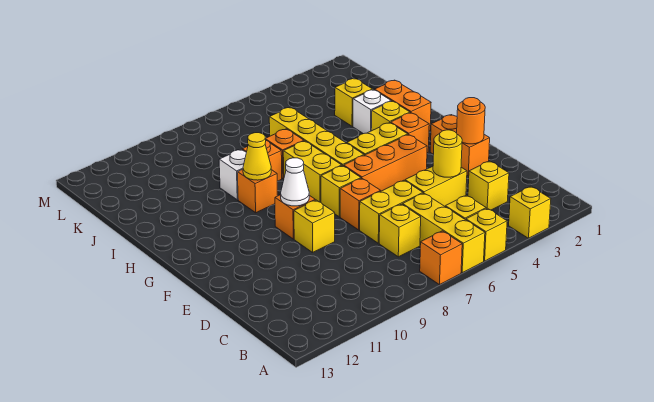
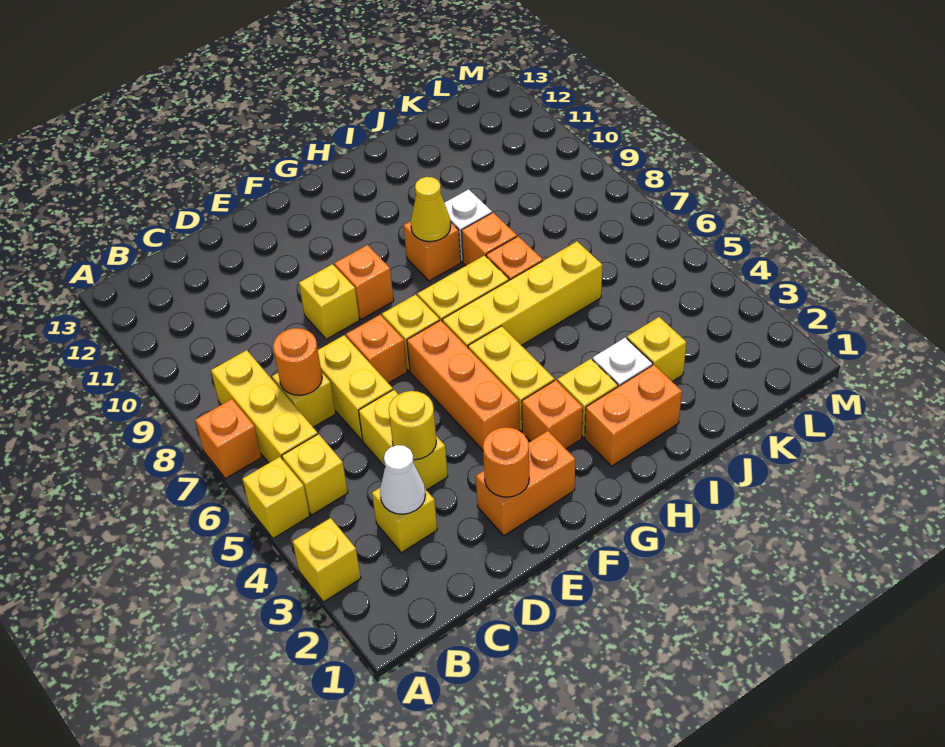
yellow 1x3 brick [403,193,485,273] -> yellow 1x3 brick turned to [211,350,318,463]
none -> orange 1x1 round brick [273,328,322,395]
white 1x1 cone [281,158,309,206] -> white 1x1 cone moved to [380,445,425,514]

